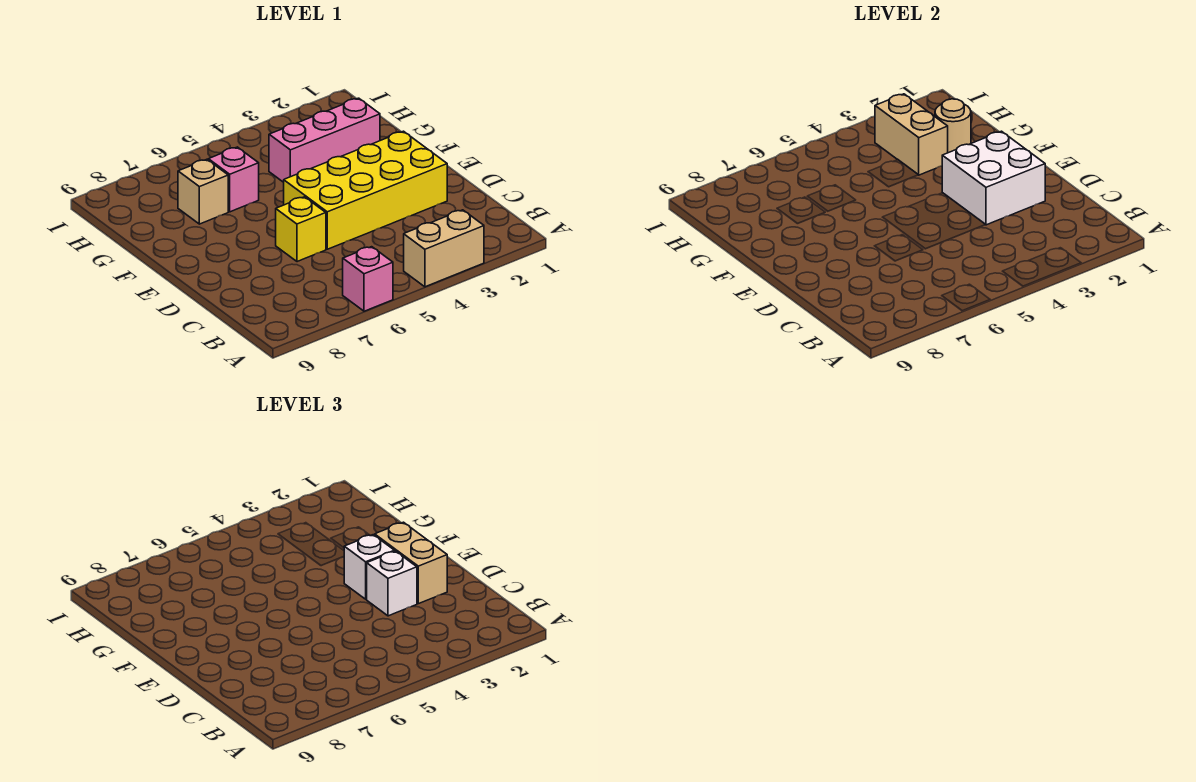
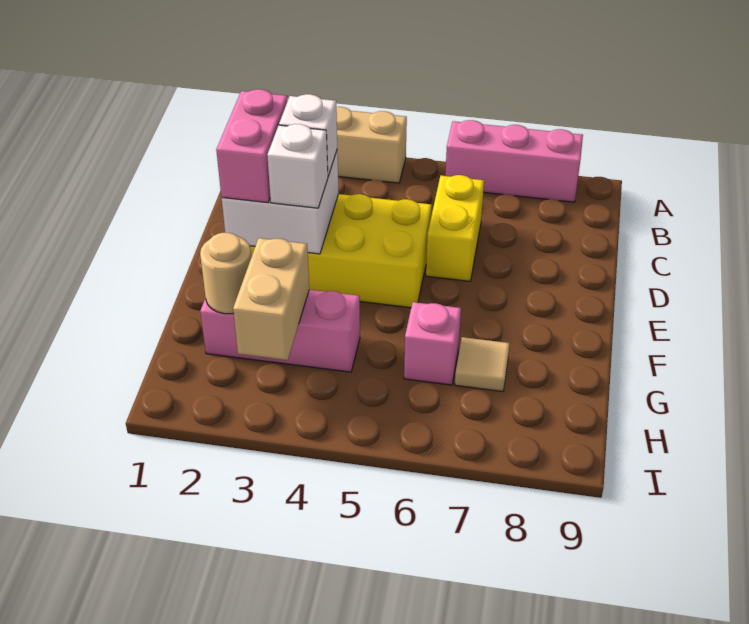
pink 1x1 brick [343,247,393,311] -> pink 1x3 brick [445,120,583,202]
tan 1x2 brick [375,522,447,604] -> pink 1x2 brick [216,89,288,203]
yellow 1x1 brick [276,197,326,262] -> yellow 1x2 brick [426,175,484,281]
tan 1x1 brick [178,159,228,224] -> tan 1x1 tile [455,337,510,392]

